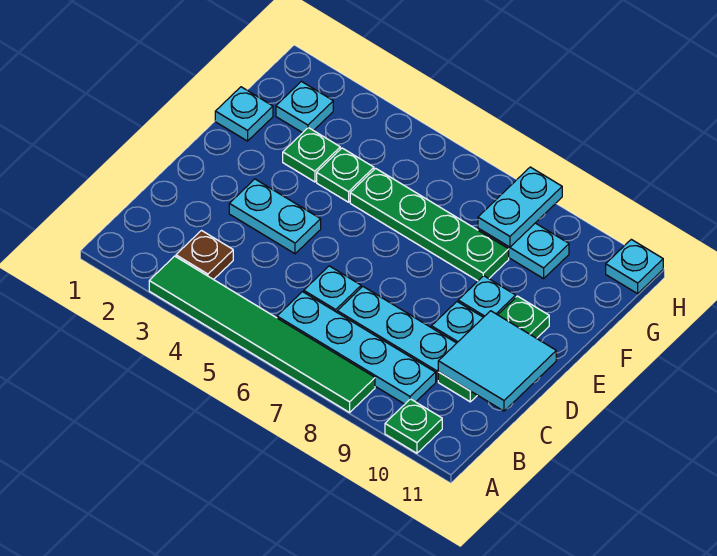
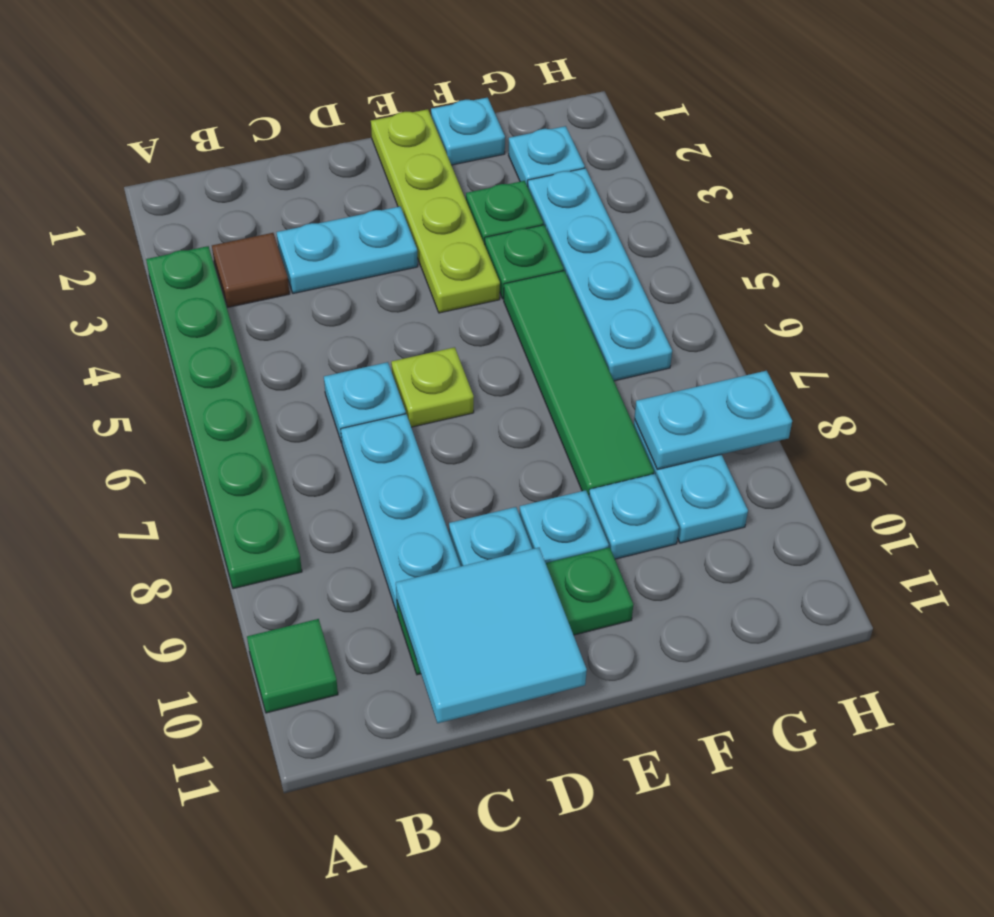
green 1x6 tile [149,256,375,412] -> green 1x6 plate [146,246,302,589]
green 1x1 plate [385,399,442,453] -> green 1x1 tile [247,619,338,713]
brown 1x1 plate [176,231,233,280] -> brown 1x1 tile [212,233,290,307]
cyan 1x4 plate [277,292,436,404] -> cyan 1x4 plate moved to [528,168,672,381]
cyan 1x2 plate [229,179,321,254] -> cyan 1x2 plate turned to [277,207,418,294]
none -> lime 1x1 plate [391,347,474,427]
none -> lime 1x4 plate [371,109,500,313]
green 1x4 plate [350,168,509,281] -> green 1x4 tile [504,271,654,496]
cyan 1x1 plate [606,239,663,294] -> cyan 1x1 plate moved to [589,474,679,559]

